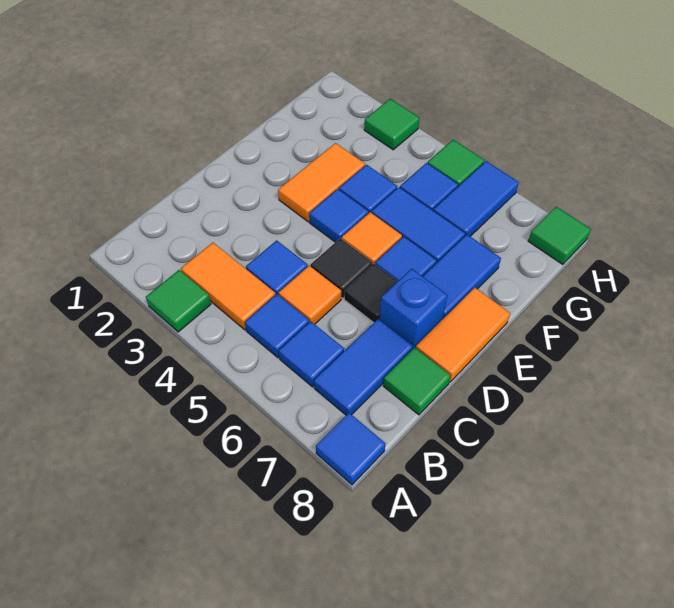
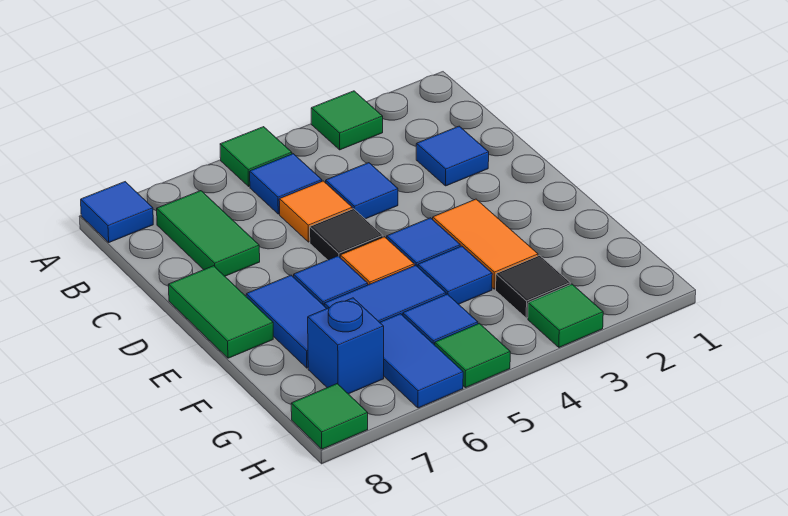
orange 1x2 tile [181,243,275,330] -> none
blue 1x1 tile [279,321,344,387] -> blue 1x1 tile moved to [416,126,489,186]
blue 1x2 tile [314,319,413,415] -> green 1x2 tile [157,191,260,276]
green 1x1 tile [383,347,451,415] -> green 1x1 tile moved to [220,127,292,186]
black 1x1 tile [344,264,398,323] -> black 1x1 tile moved to [496,255,570,318]
blue 1x1 brick [379,269,448,349] -> blue 1x1 brick moved to [308,298,384,394]
orange 1x2 tile [416,288,510,382] -> green 1x2 tile [168,266,273,358]

